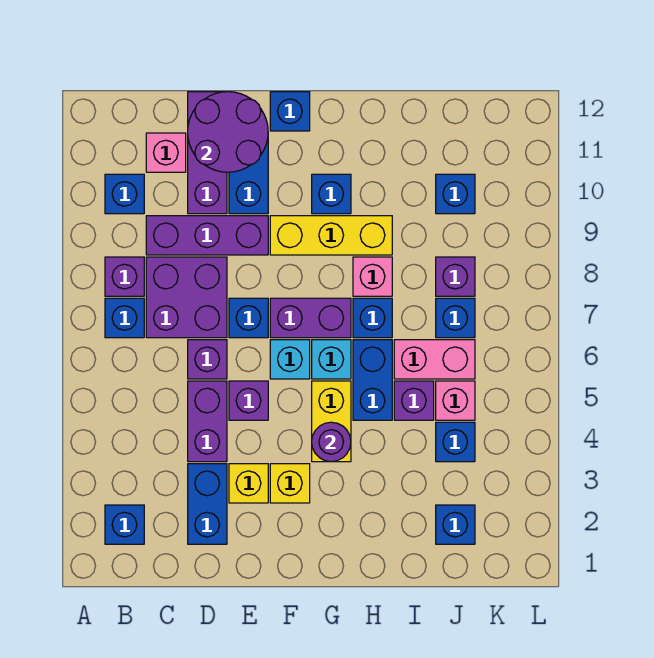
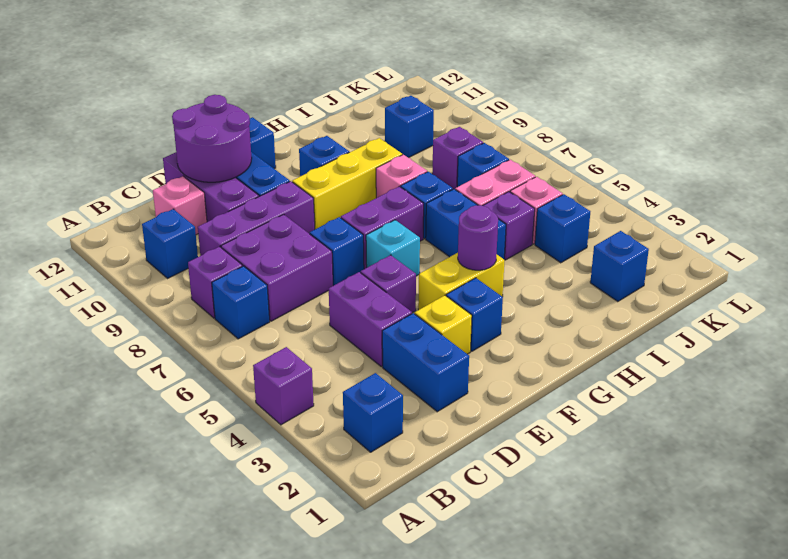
purple 1x1 brick [188,340,227,379] -> purple 1x1 brick moved to [253,347,314,425]
yellow 1x1 brick [270,464,310,503] -> blue 1x1 brick [446,278,503,351]
yellow 1x2 brick [312,381,351,462] -> yellow 1x2 brick turned to [418,253,505,310]
cyan 1x1 brick [312,340,351,379] -> none

